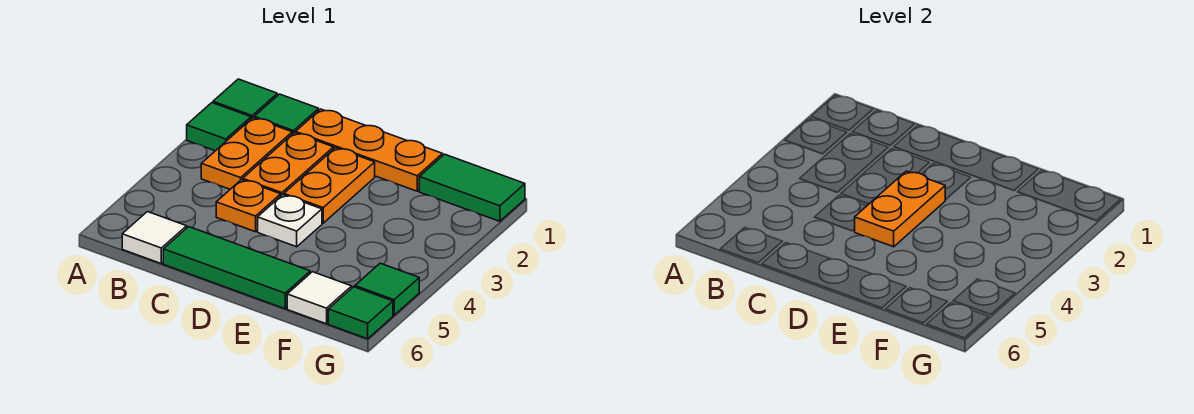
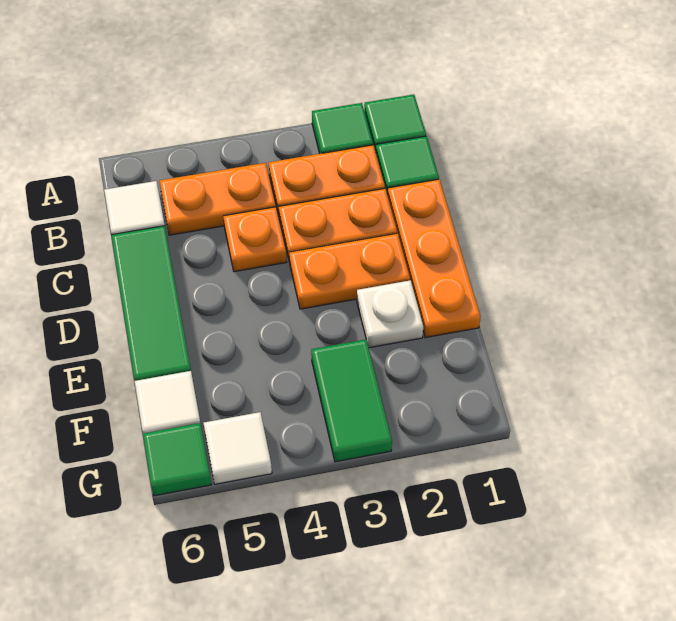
orange 1x2 plate [855,171,945,247] -> orange 1x2 plate moved to [160,163,276,235]
white 1x1 plate [258,195,322,247] -> white 1x1 plate moved to [357,280,423,348]
green 1x2 tile [419,154,525,221] -> green 1x2 tile moved to [311,339,392,462]
green 1x1 tile [355,263,419,315] -> white 1x1 tile [204,412,272,484]

